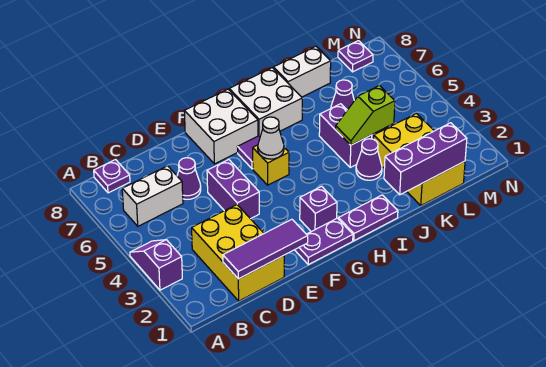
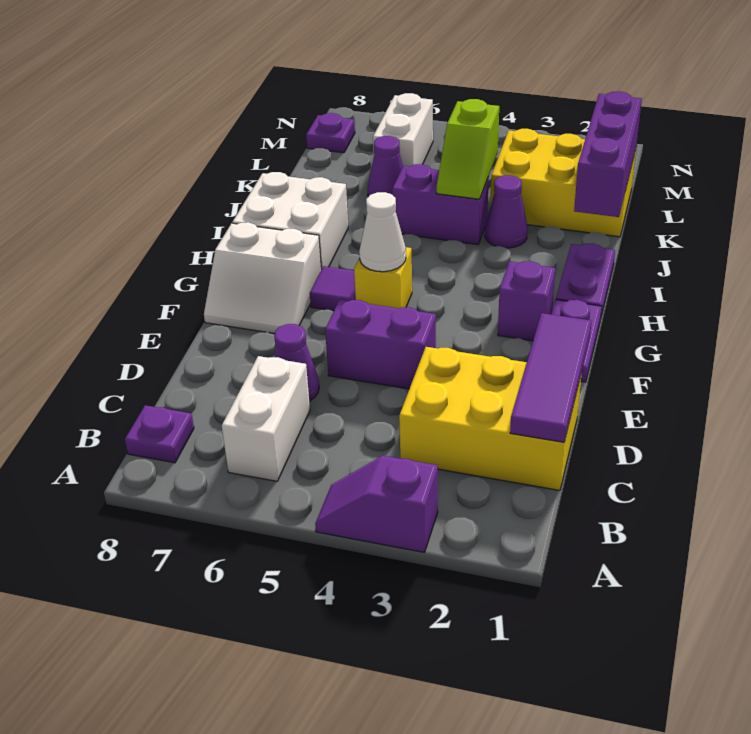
white 2x2 brick [184,89,258,164] -> white 2x2 slope [204,222,321,334]
white 1x2 brick [273,46,331,97] -> white 1x2 brick moved to [373,93,433,166]

